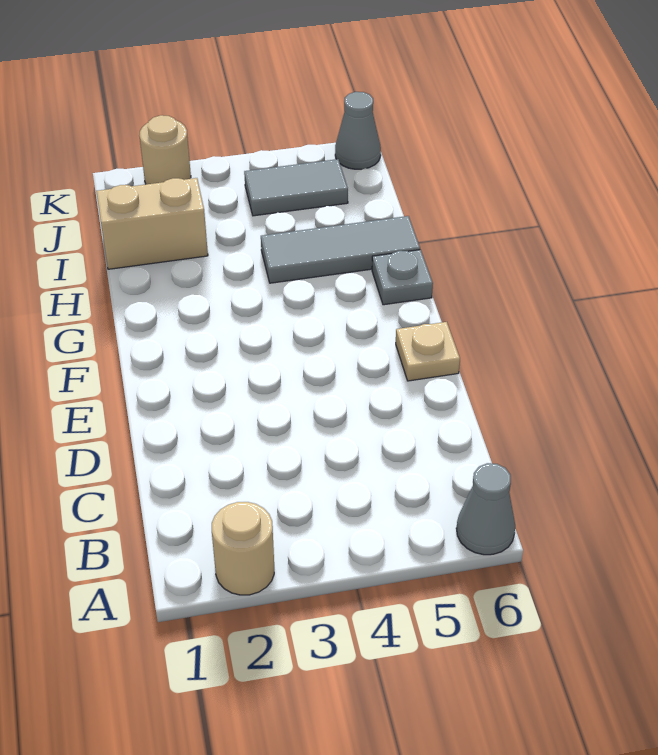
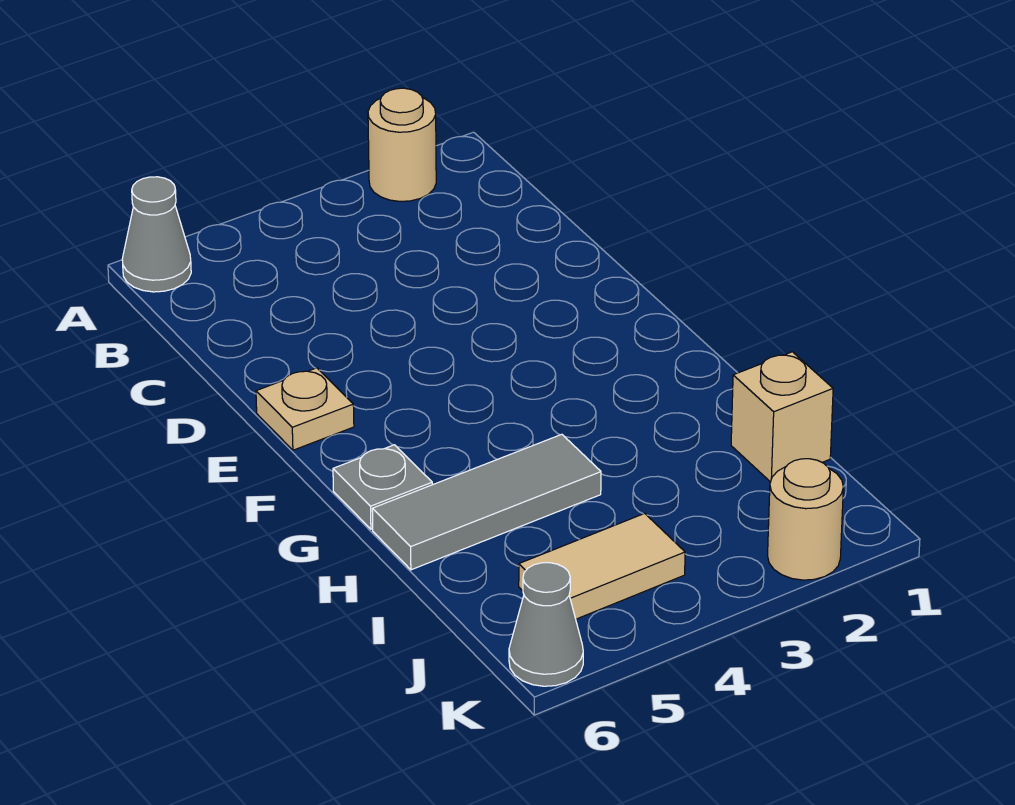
tan 1x2 brick [96,178,208,269] -> tan 1x1 brick [731,352,833,482]
grey 1x2 tile [244,159,348,216] -> tan 1x2 tile [519,513,685,619]

